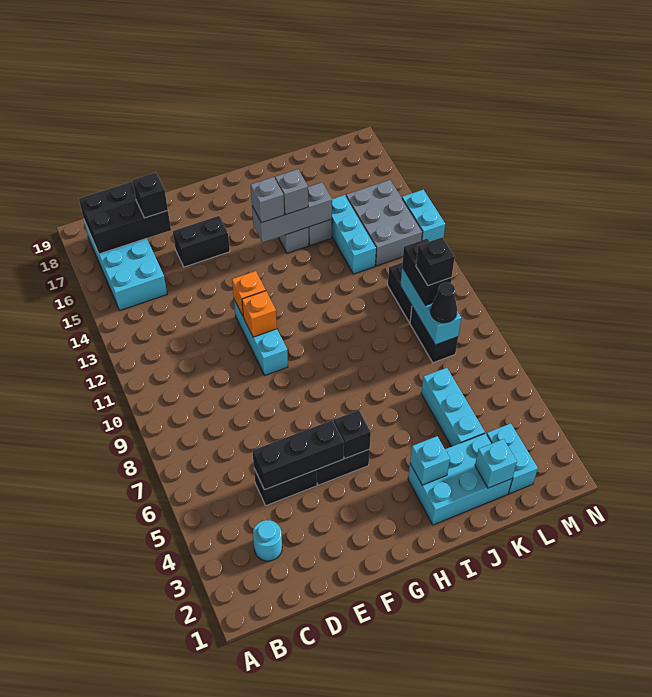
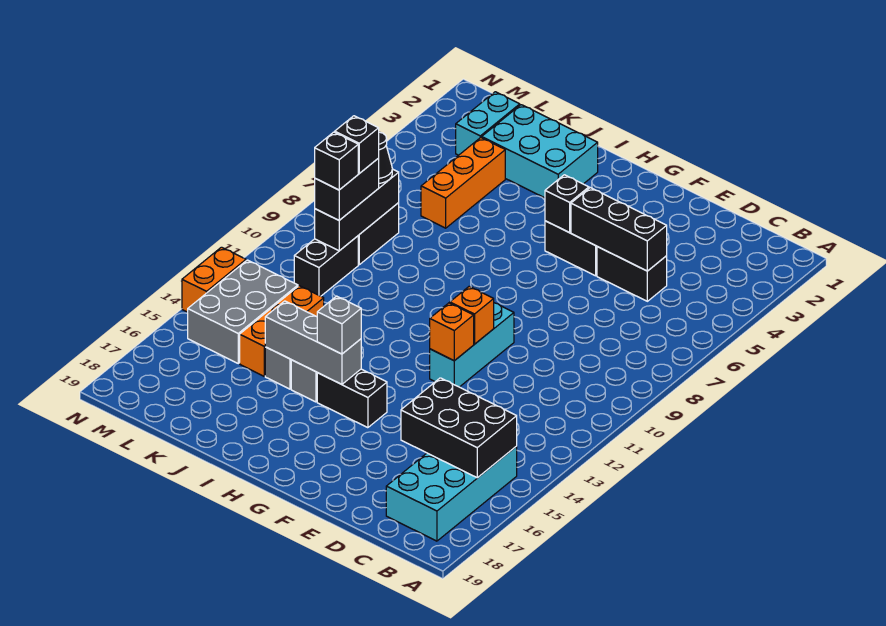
black 2x3 brick [79,181,171,254] -> black 2x3 brick moved to [401,378,517,478]
cyan 1x1 round brick [253,520,282,561] -> none
black 1x1 brick [133,173,168,218] -> black 1x1 brick moved to [315,132,358,190]
black 1x2 brick [173,216,230,267] -> black 1x2 brick moved to [317,369,387,428]
cyan 1x1 brick [410,436,450,485] -> none
grey 1x1 brick [275,169,308,215] -> none
cyan 1x1 brick [475,439,517,488] -> none
cyan 1x3 brick [421,368,485,447] -> orange 1x3 brick [421,137,505,228]
cyan 1x3 brick [332,195,376,274] -> orange 1x3 brick [240,286,324,376]
cyan 1x3 brick [400,267,461,345] -> black 1x3 brick [315,169,399,251]
cyan 1x2 brick [402,190,445,242] -> orange 1x2 brick [182,247,246,312]

